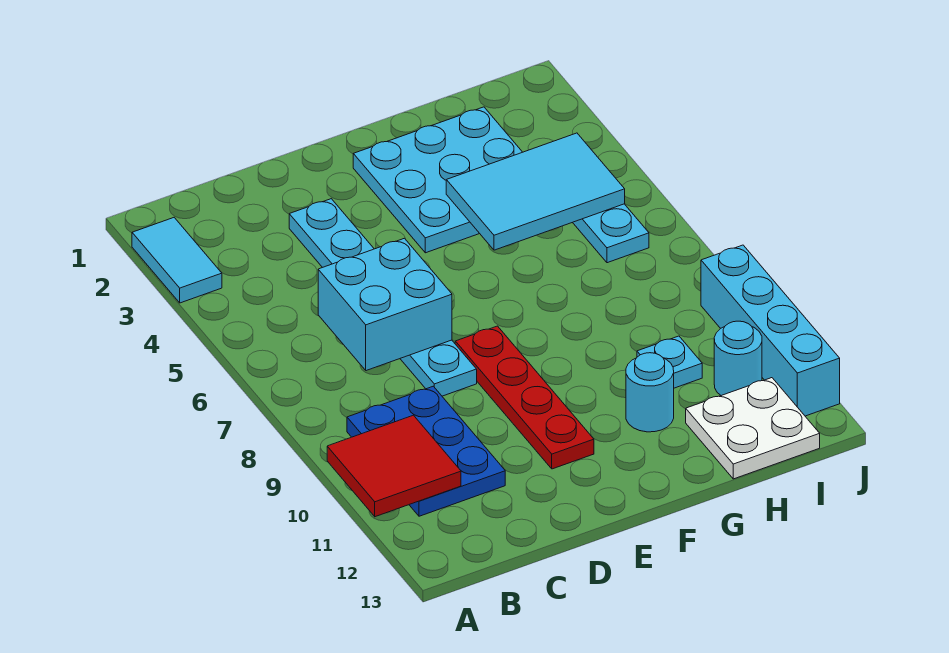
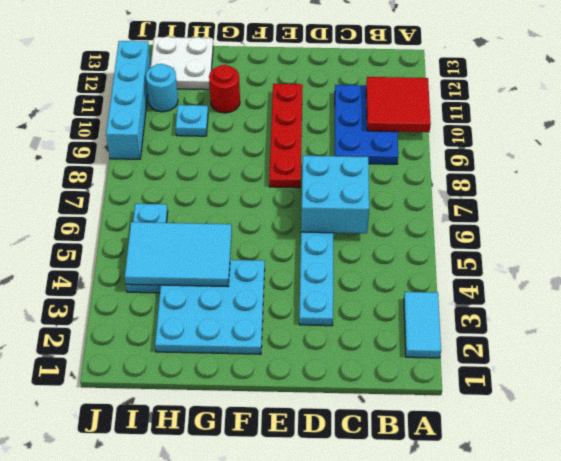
cyan 1x1 round brick [626,353,674,432] -> red 1x1 round brick [209,65,240,113]

